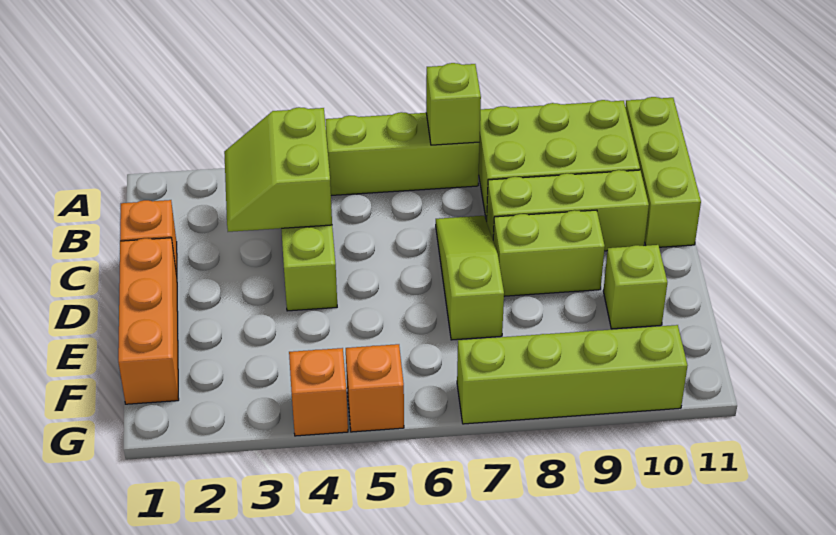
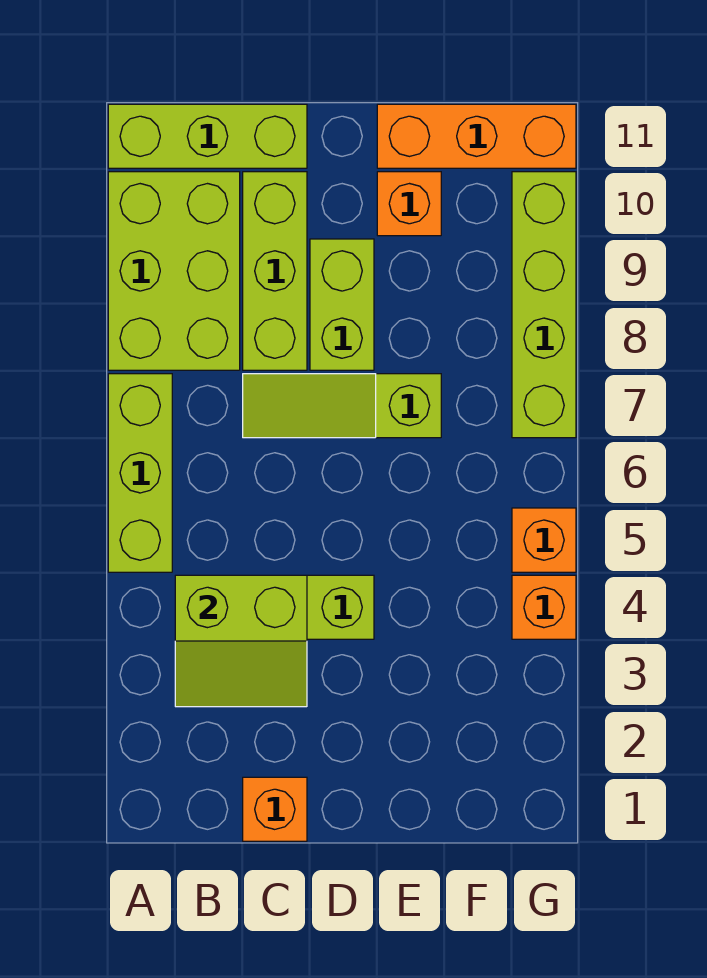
lime 1x1 brick [426,63,481,145] -> none
orange 1x3 brick [118,238,179,404] -> orange 1x3 brick moved to [377,104,576,168]
lime 1x1 brick [603,245,667,329] -> orange 1x1 brick [377,172,441,236]

